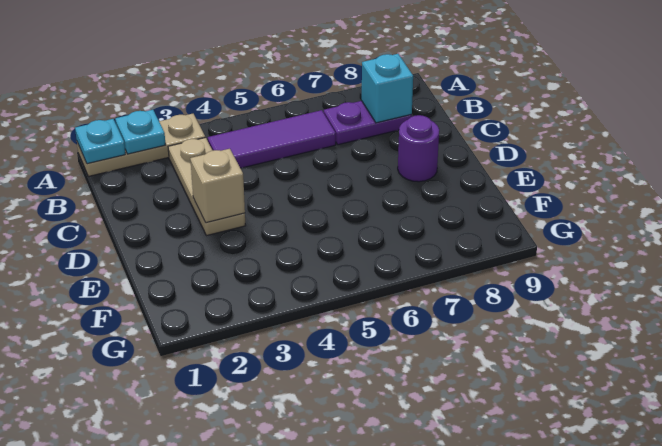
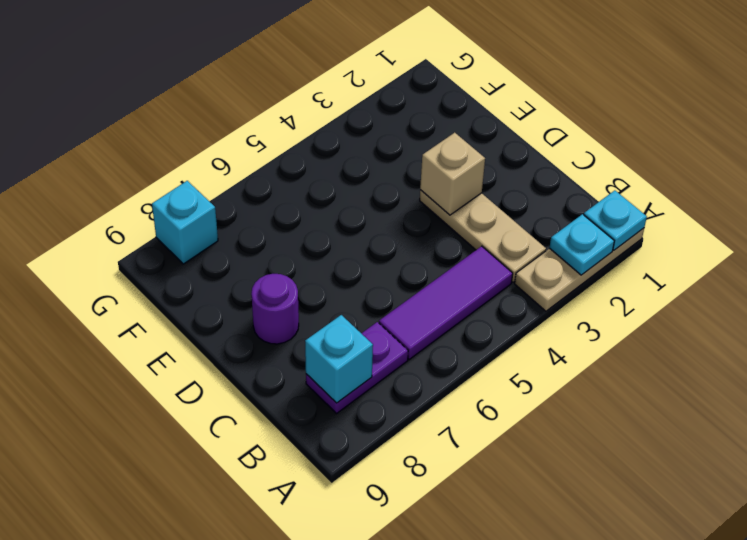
none -> cyan 1x1 brick [152,181,218,264]

